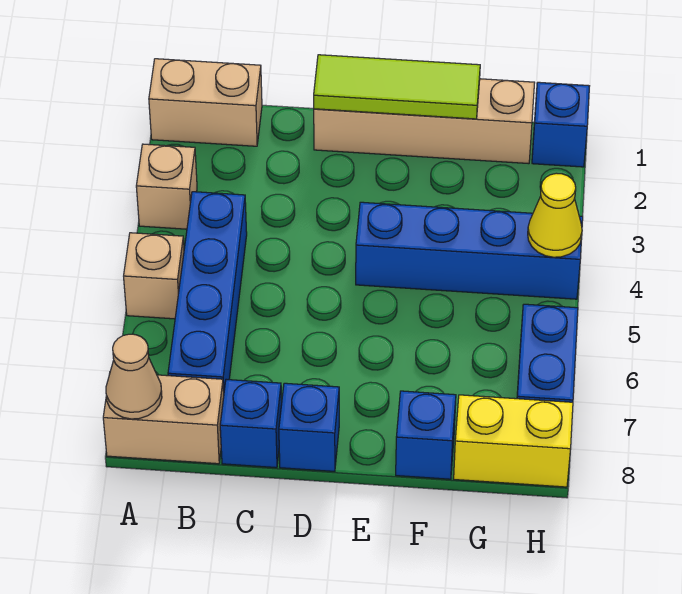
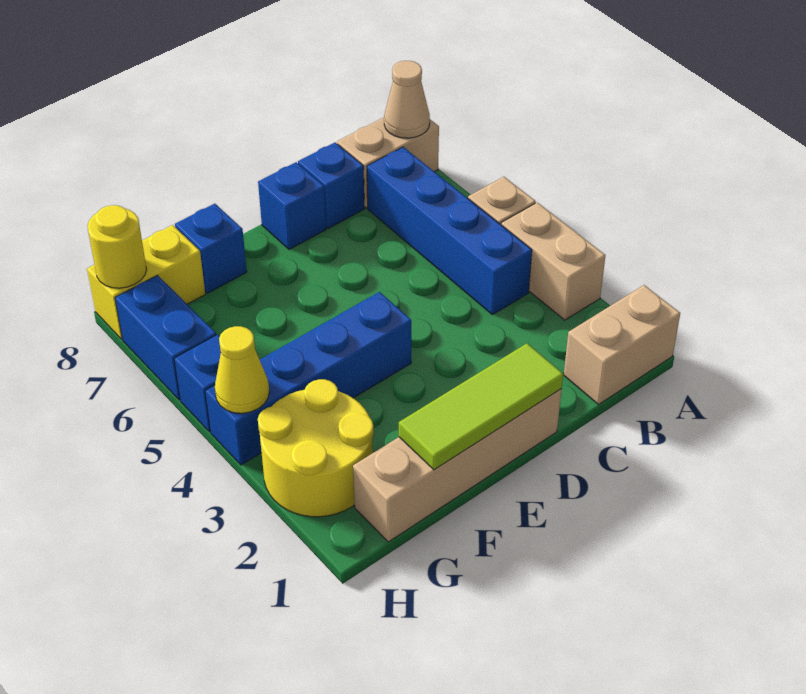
tan 1x1 brick [136,144,197,229] -> tan 1x2 brick [501,202,606,320]
none -> yellow 2x2 round brick [258,379,374,517]
blue 1x1 brick [532,82,589,167] -> blue 1x1 brick moved to [174,335,221,432]
none -> yellow 1x1 round brick [87,205,147,288]

